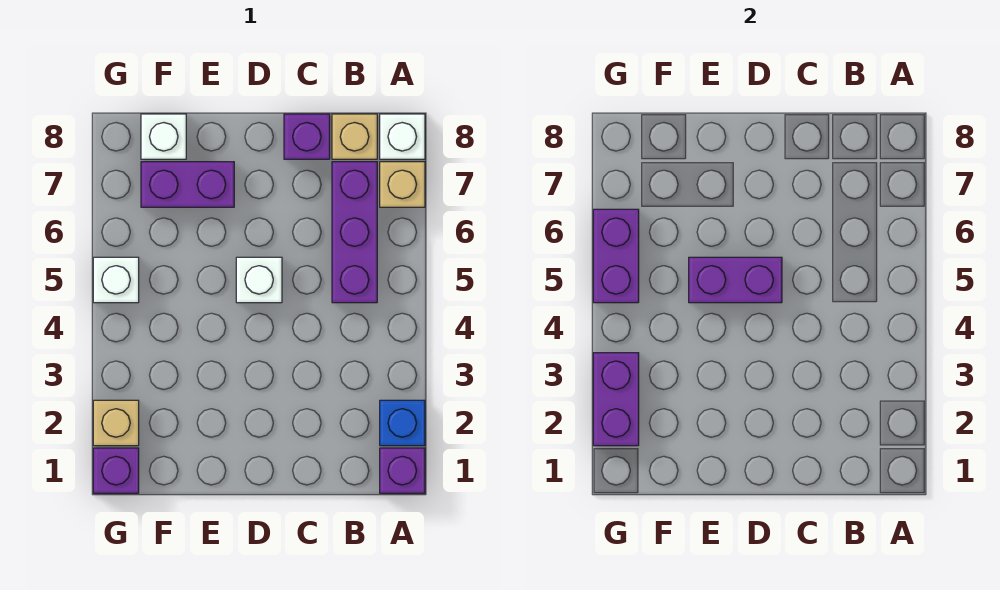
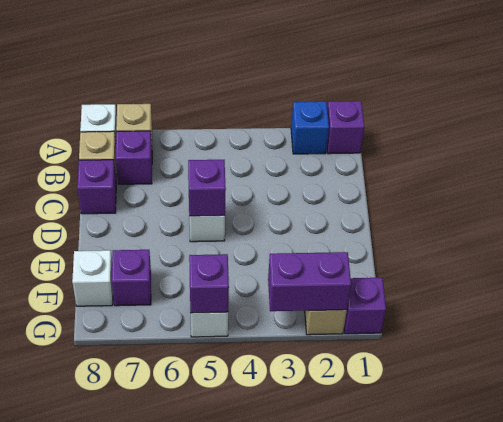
purple 1x3 brick [332,162,377,303] -> purple 1x1 brick [116,131,152,184]
purple 1x2 brick [689,257,782,303] -> purple 1x1 brick [188,160,226,216]
purple 1x2 brick [141,162,234,207] -> purple 1x1 brick [112,250,151,306]
purple 1x2 brick [593,209,639,303] -> purple 1x1 brick [189,254,229,313]

